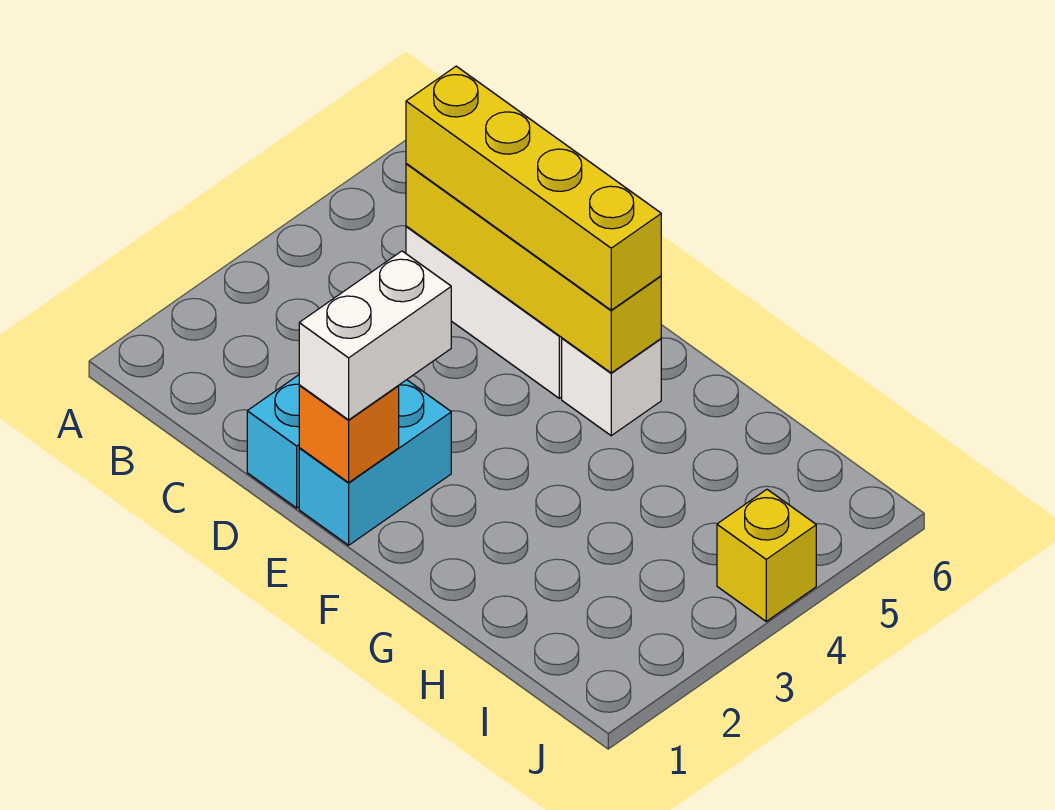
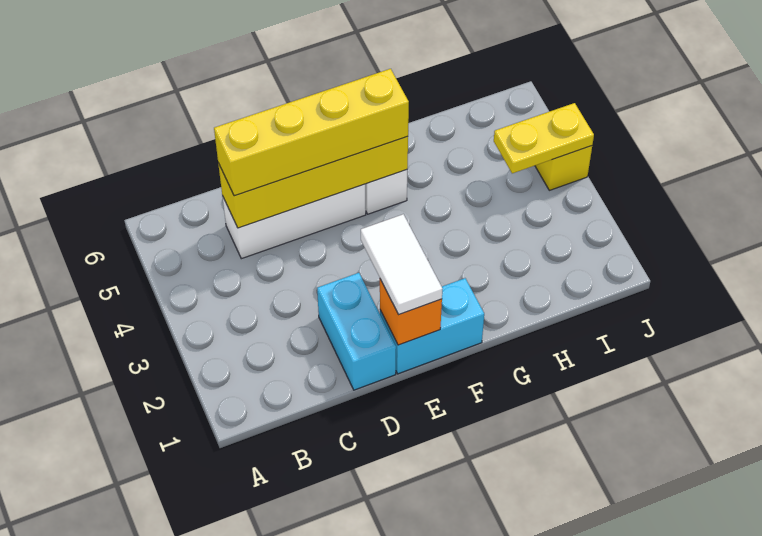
cyan 1x2 brick [299,380,451,545] -> cyan 1x2 brick turned to [380,278,484,374]
white 1x2 brick [299,251,451,420] -> white 1x2 tile [361,214,442,315]
none -> yellow 1x2 plate [494,103,594,173]

